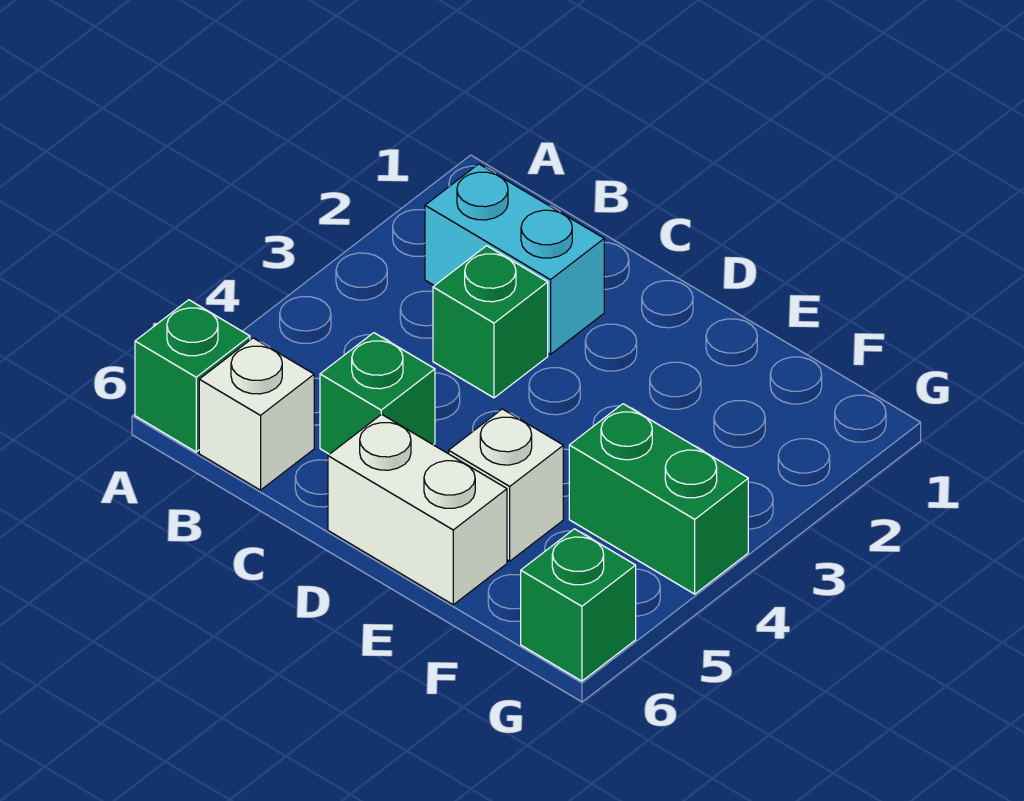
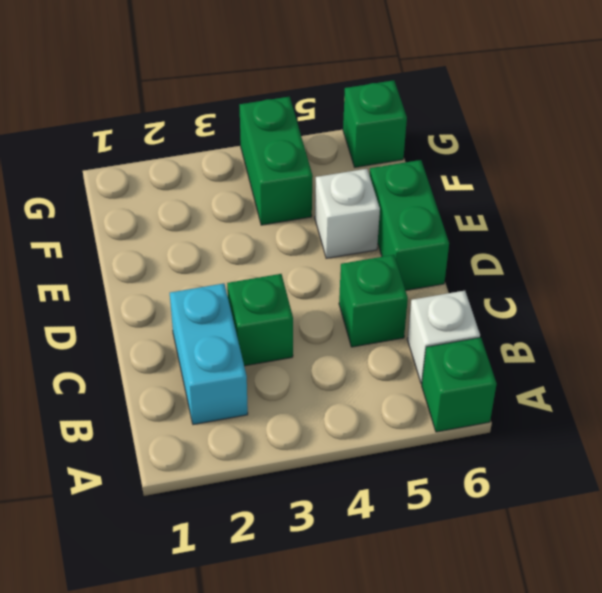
white 1x2 brick [328,414,507,605] -> green 1x2 brick [370,160,449,290]

